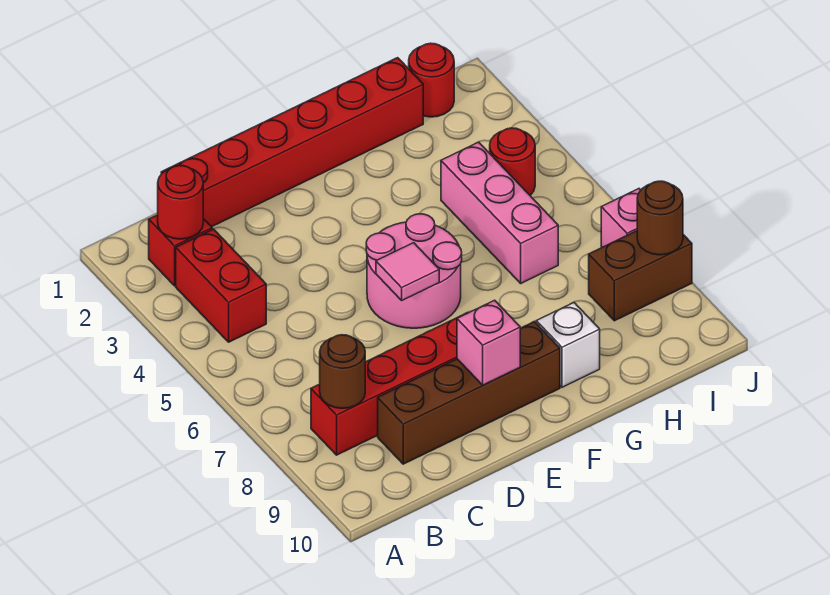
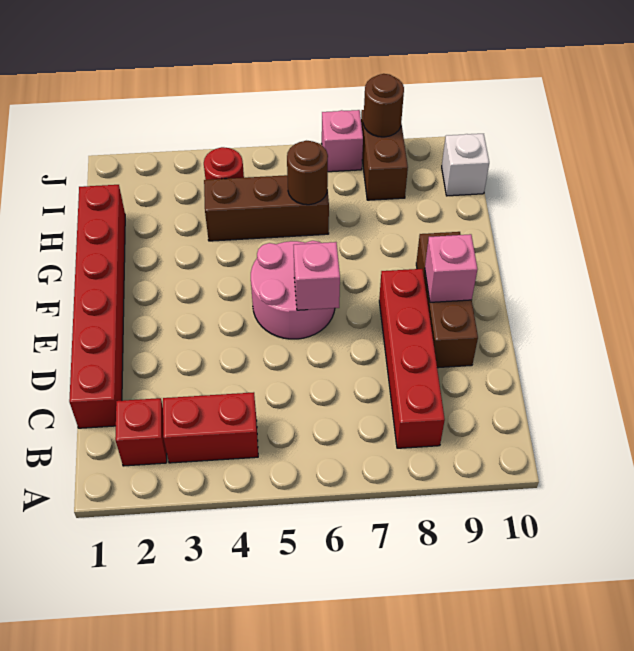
red 1x1 round brick [158,166,203,239] -> none
brown 1x1 round brick [320,335,365,408] -> brown 1x1 round brick moved to [287,141,328,205]
brown 1x4 brick [378,322,560,464] -> brown 1x3 brick [416,232,478,368]
pink 1x1 tile [376,243,439,300] -> pink 1x1 brick [294,242,340,310]
white 1x1 brick [536,303,600,387] -> white 1x1 brick moved to [442,134,489,196]
pink 1x3 brick [441,142,558,283] -> brown 1x3 brick [204,175,329,241]
red 1x1 round brick [409,43,454,117] -> none

